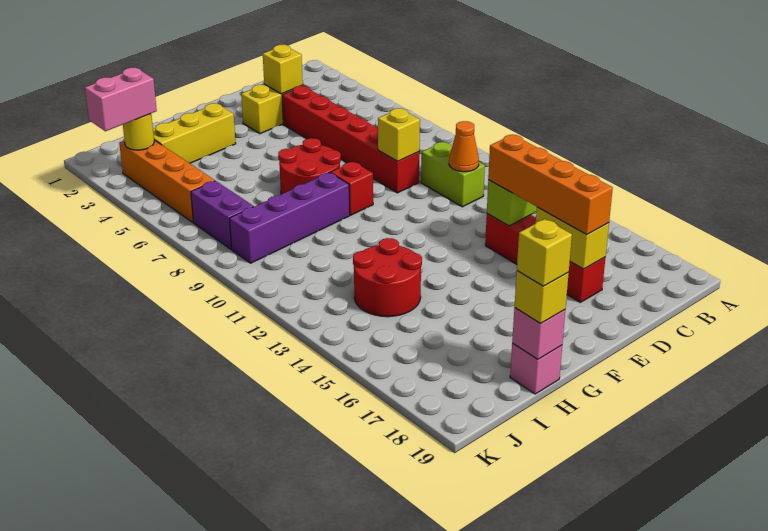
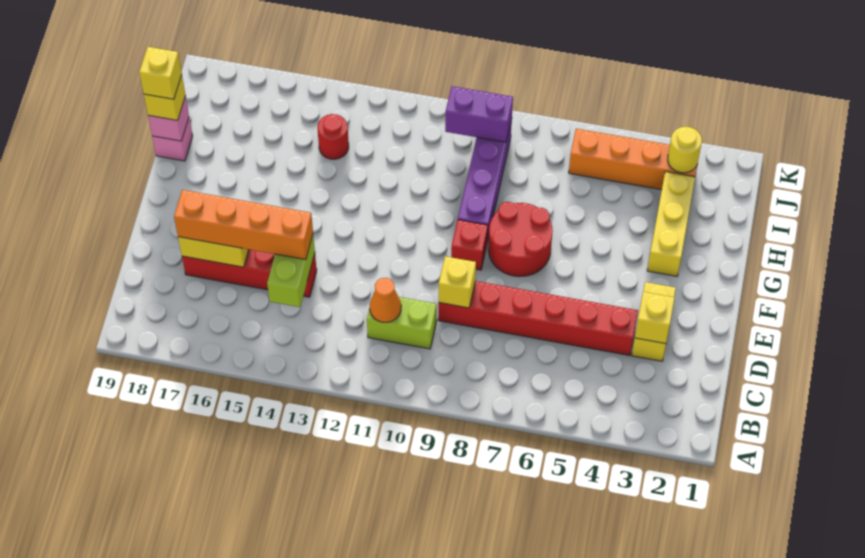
red 2x2 round brick [353,238,422,317] -> red 1x1 round brick [317,114,349,159]
pink 1x2 brick [85,68,157,131] -> none
purple 1x2 brick [191,181,254,249] -> purple 1x2 brick moved to [445,86,513,142]

